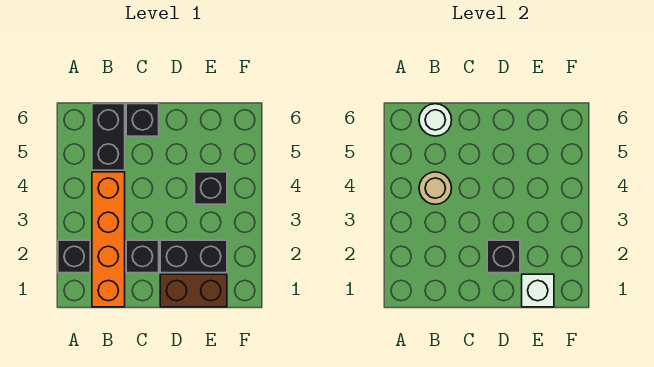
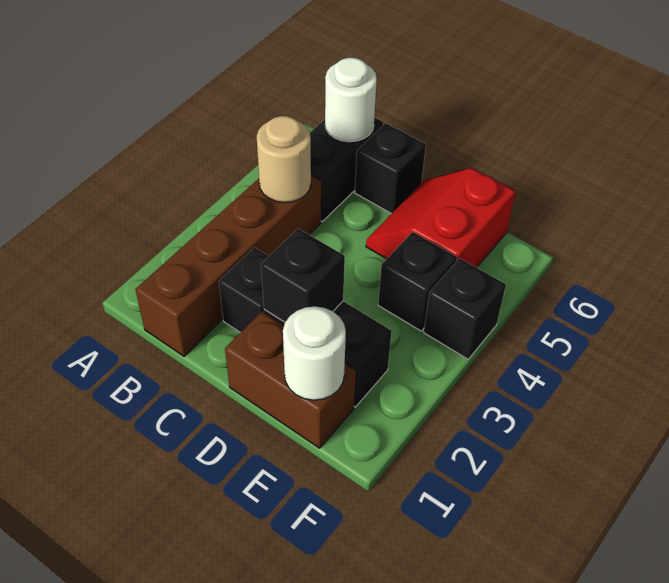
black 1x1 brick [58,240,90,273] -> black 1x1 brick moved to [424,258,506,359]
orange 1x4 brick [92,172,125,307] -> brown 1x4 brick [135,175,321,356]
none -> red 2x2 slope [366,168,516,268]
white 1x1 brick [522,274,554,307] -> white 1x1 round brick [283,307,346,400]

